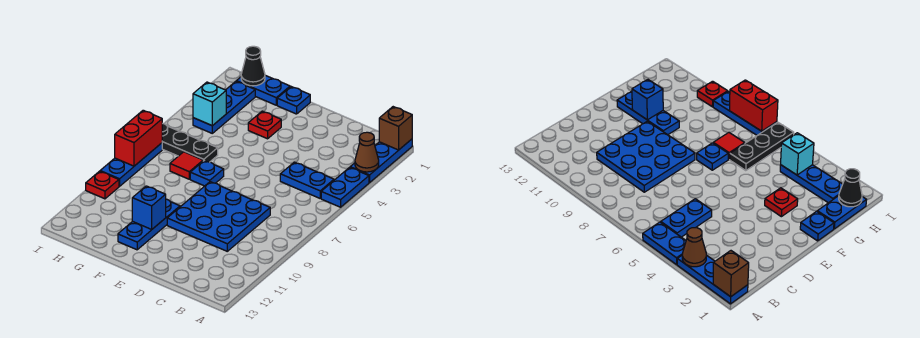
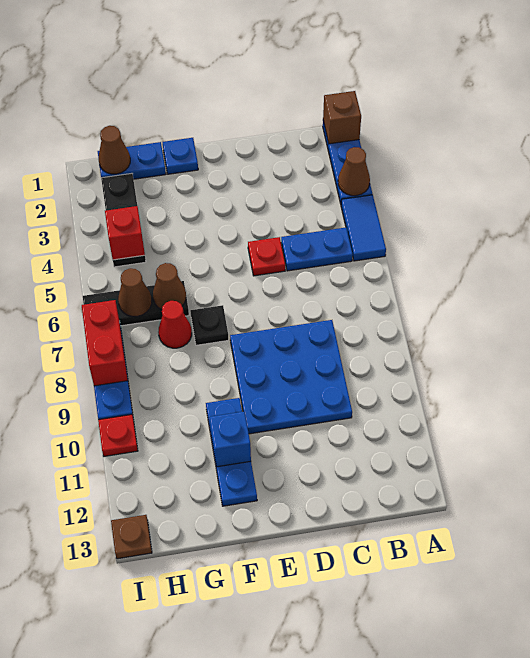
blue 1x2 plate [321,167,369,207] -> blue 1x2 tile [341,195,386,261]
red 1x1 plate [248,111,281,139] -> red 1x1 plate moved to [248,237,285,276]
blue 1x1 plate [190,161,224,186] -> black 1x1 plate [190,305,229,345]
none -> brown 1x1 cone [153,263,186,310]
red 1x1 tile [170,152,203,179] -> red 1x1 cone [158,301,192,348]
black 1x1 cone [241,46,265,86] -> brown 1x1 cone [99,126,130,174]
blue 1x3 plate [193,81,255,133] -> black 1x3 plate [101,173,146,267]
cyan 1x1 brick [193,82,226,126] -> red 1x1 brick [105,206,145,260]
none -> brown 1x1 cone [118,268,152,316]
none -> brown 1x1 plate [111,515,152,559]

